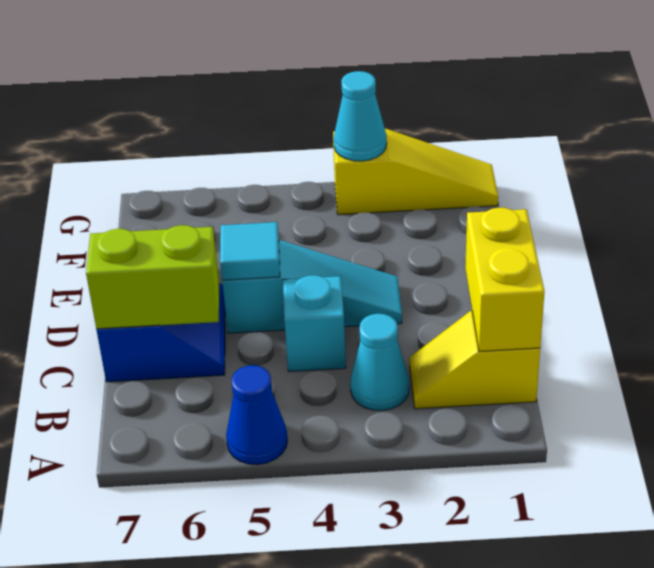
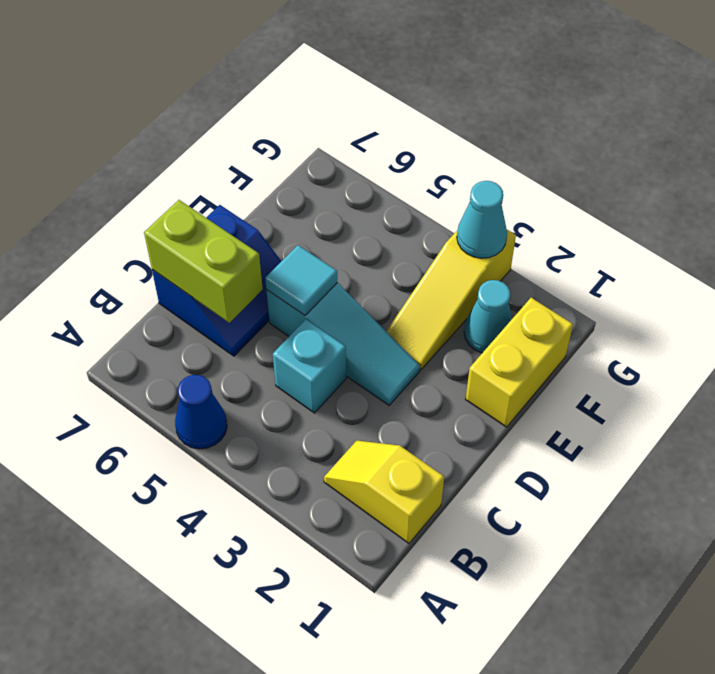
yellow 1x2 brick [465,208,545,351] -> yellow 1x2 brick moved to [466,298,573,427]
cyan 1x1 cone [350,314,409,411] -> cyan 1x1 cone moved to [464,280,512,353]
yellow 1x3 slope [333,129,498,215] -> yellow 1x3 slope turned to [386,230,516,369]

